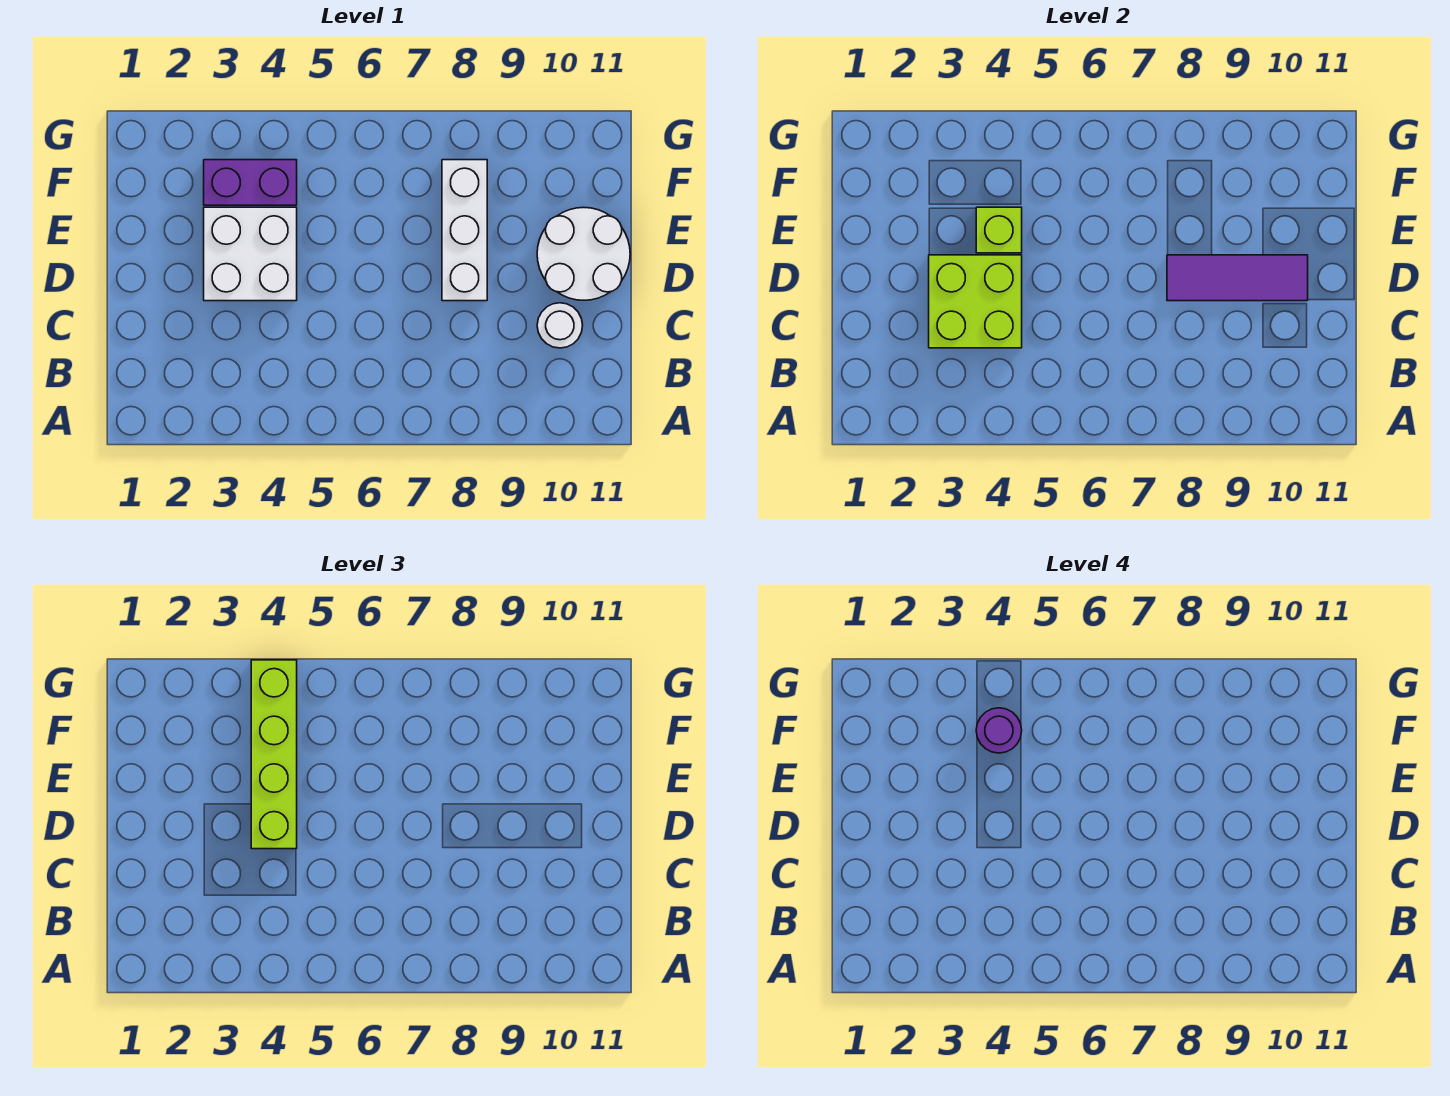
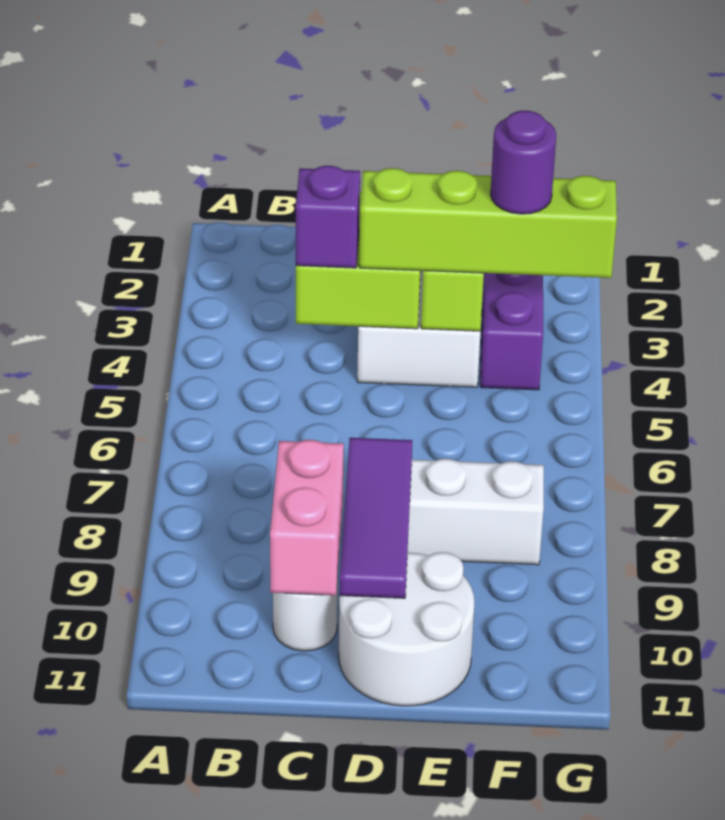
none -> purple 1x1 brick [296,166,360,268]
none -> pink 1x2 brick [270,440,344,595]

